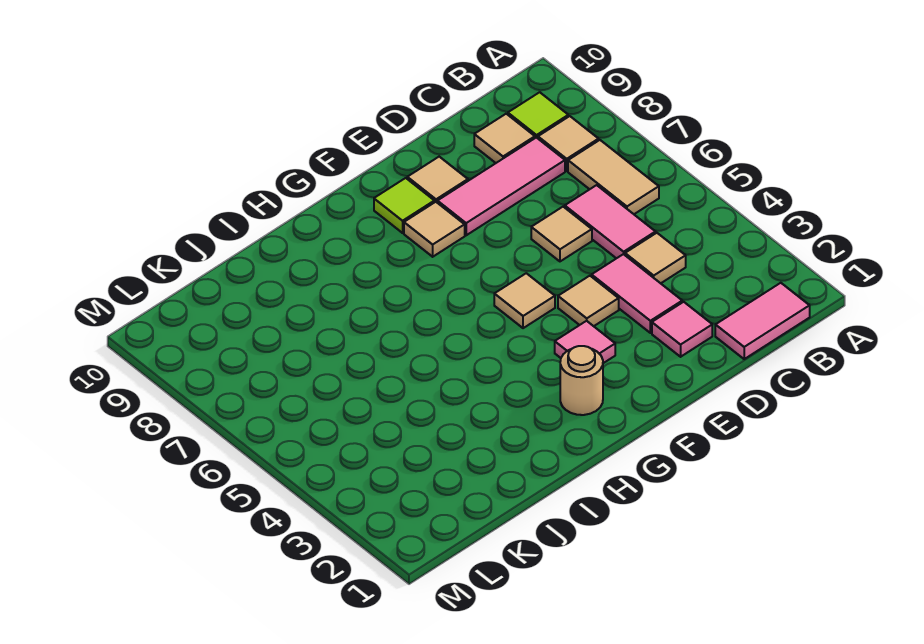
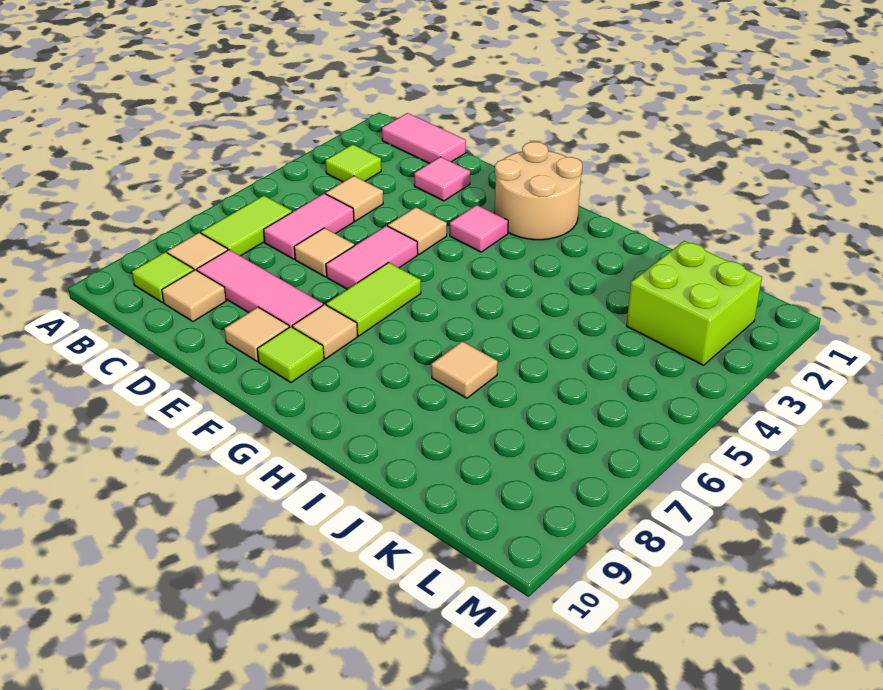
none -> lime 1x1 tile [325,144,381,182]
tan 1x2 tile [568,140,659,214] -> lime 1x2 tile [201,196,292,256]
pink 1x2 tile [592,254,682,333] -> pink 1x2 tile moved to [326,226,418,289]
tan 1x1 tile [494,273,555,328] -> tan 1x1 tile moved to [431,341,498,398]
none -> lime 1x2 tile [326,262,421,336]
tan 1x1 round brick [560,346,603,415] -> tan 2x2 round brick [495,142,582,240]
none -> lime 2x2 brick [627,241,762,365]

